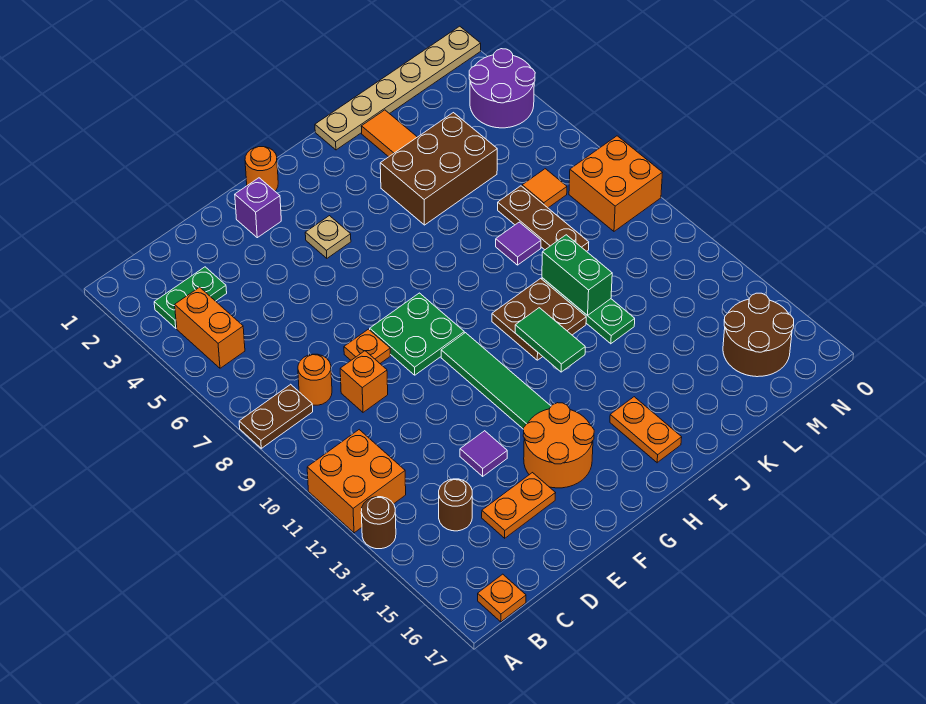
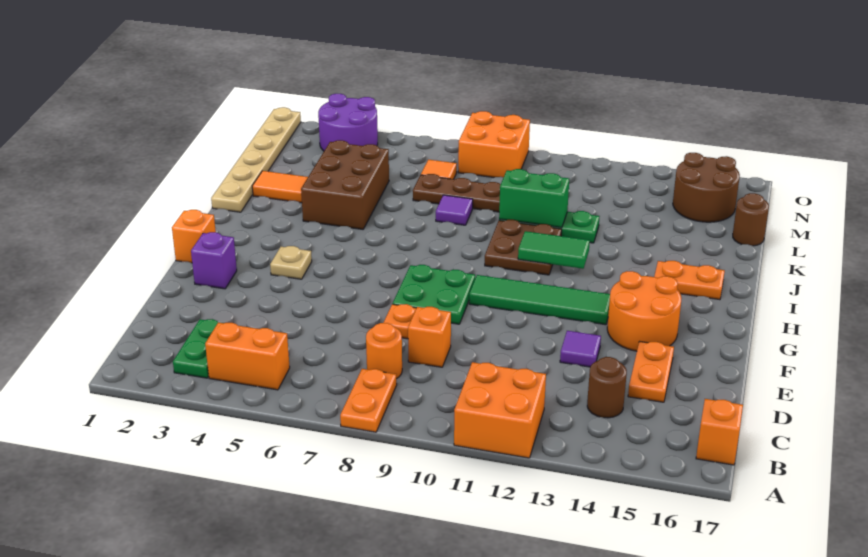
brown 1x2 plate [239,384,313,448] -> orange 1x2 plate [340,369,397,432]
brown 1x1 round brick [361,497,396,549] -> brown 1x1 round brick moved to [733,193,769,246]
orange 1x1 plate [478,574,526,622] -> orange 1x1 brick [696,399,743,465]
orange 1x1 round brick [245,147,278,191] -> orange 1x1 brick [172,210,216,263]

